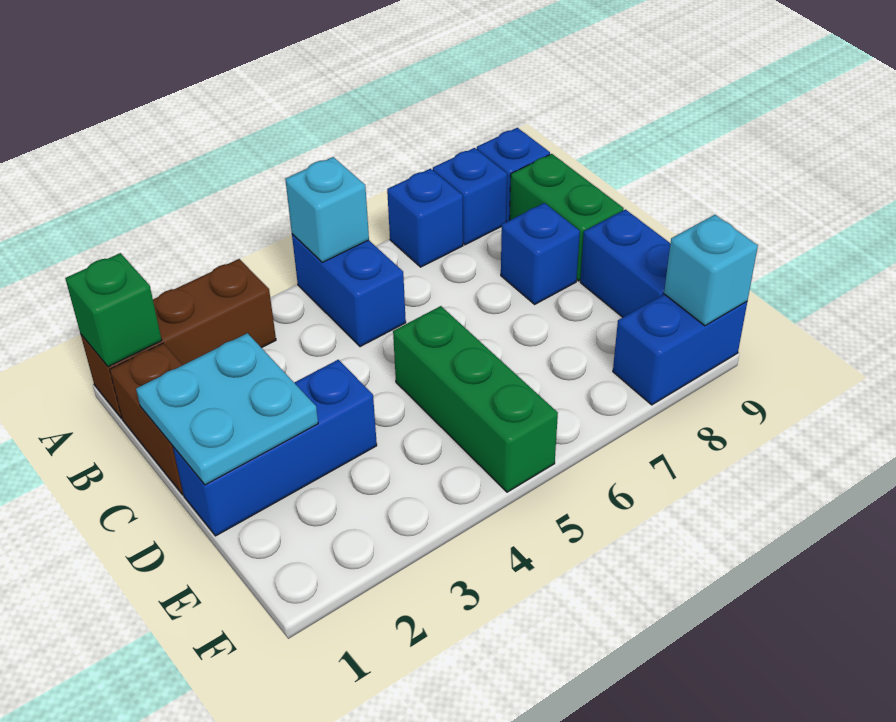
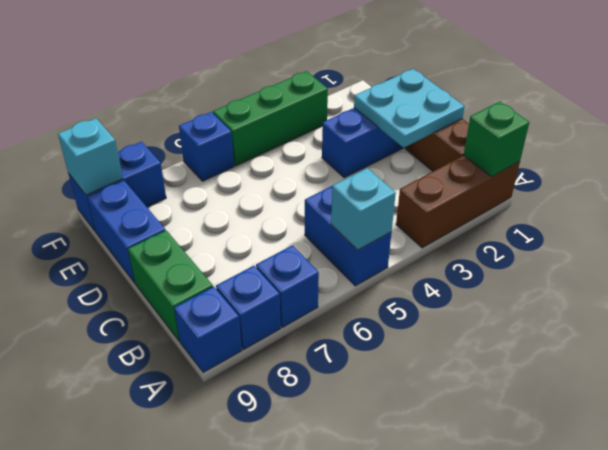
blue 1x1 brick [501,203,580,304] -> blue 1x1 brick moved to [179,112,234,181]
green 1x3 brick [393,306,558,492] -> green 1x3 brick turned to [213,71,328,166]

